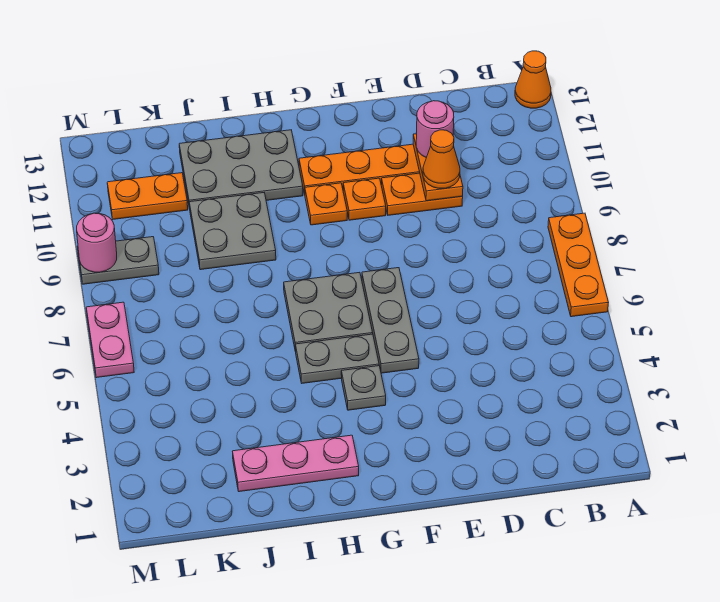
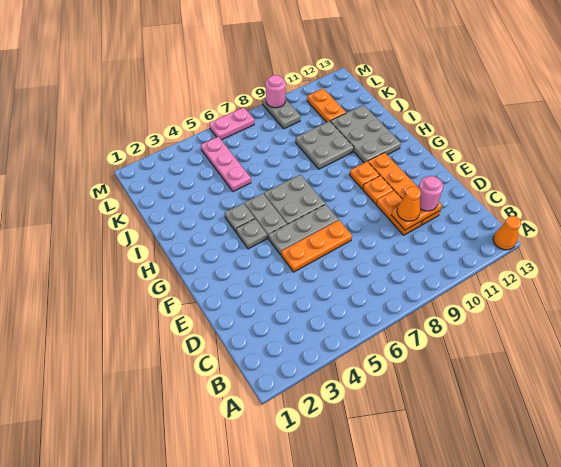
orange 1x3 plate [548,213,609,317] -> orange 1x3 plate moved to [281,220,352,272]
pink 1x3 plate [233,435,359,492] -> pink 1x3 plate moved to [201,137,251,192]
none -> grey 1x1 plate [225,203,255,232]

